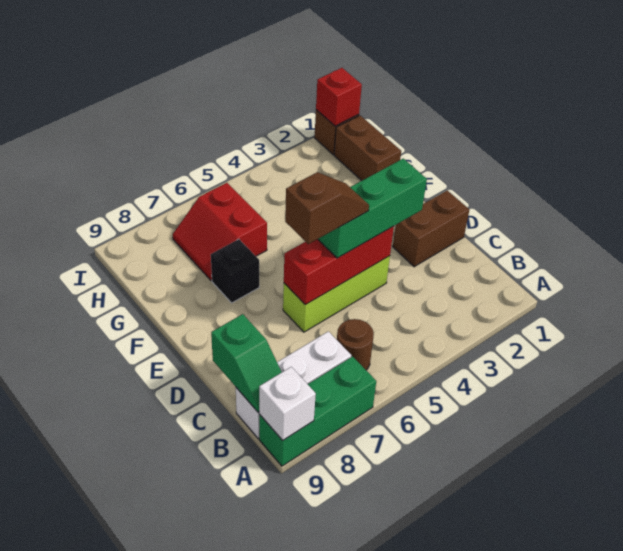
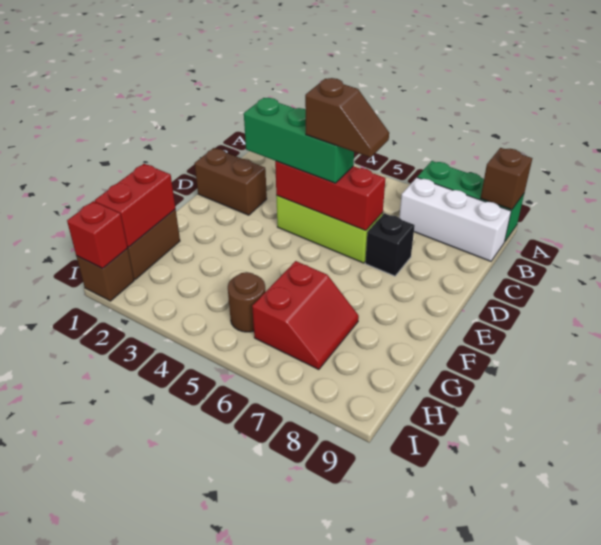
white 1x1 brick [259,367,316,440] -> brown 1x1 brick [481,148,532,210]
brown 1x1 round brick [336,319,374,370] -> brown 1x1 round brick moved to [228,272,265,332]
green 1x2 slope [211,314,282,412] -> none
brown 1x2 slope [285,172,369,244] -> brown 1x2 slope turned to [305,78,389,158]
black 1x1 brick [211,239,259,303] -> black 1x1 brick moved to [365,213,415,276]
none -> red 1x2 brick [95,164,175,247]

